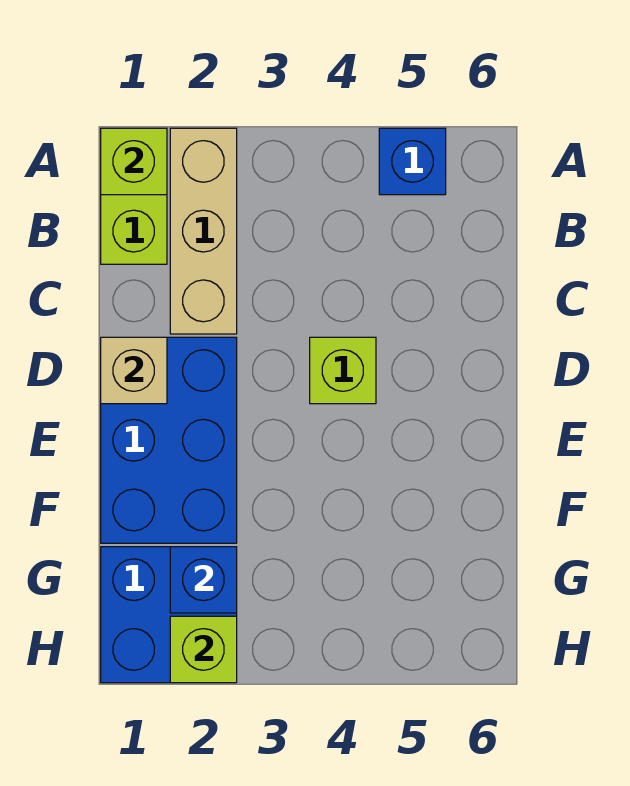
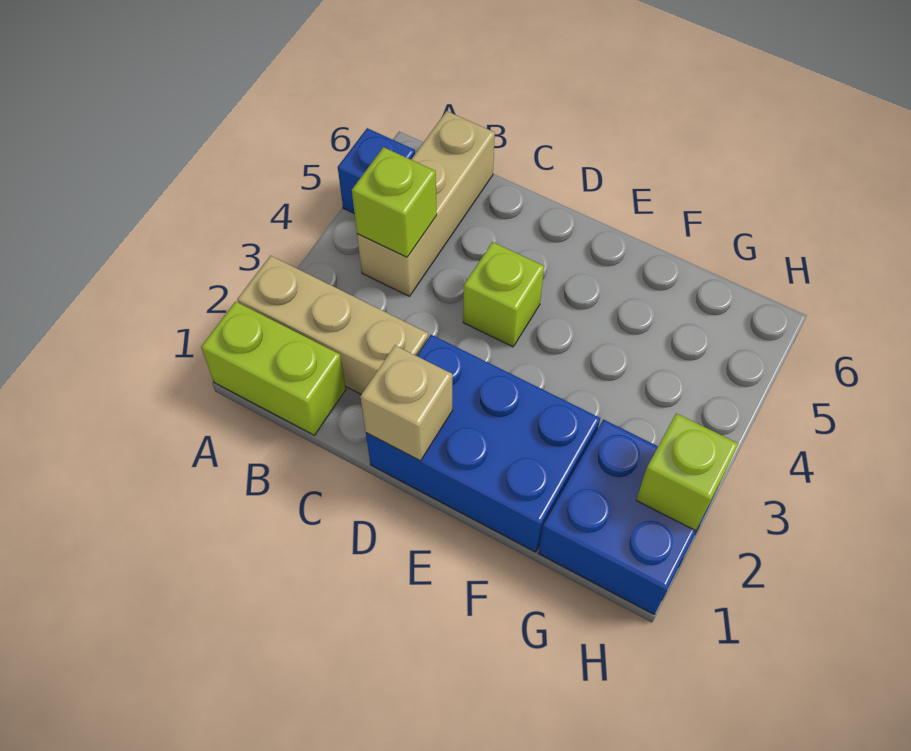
lime 1x1 brick [101,128,167,195] -> lime 1x1 brick moved to [352,147,437,257]
none -> tan 1x3 brick [357,111,495,296]
blue 1x1 brick [170,547,237,613] -> none

